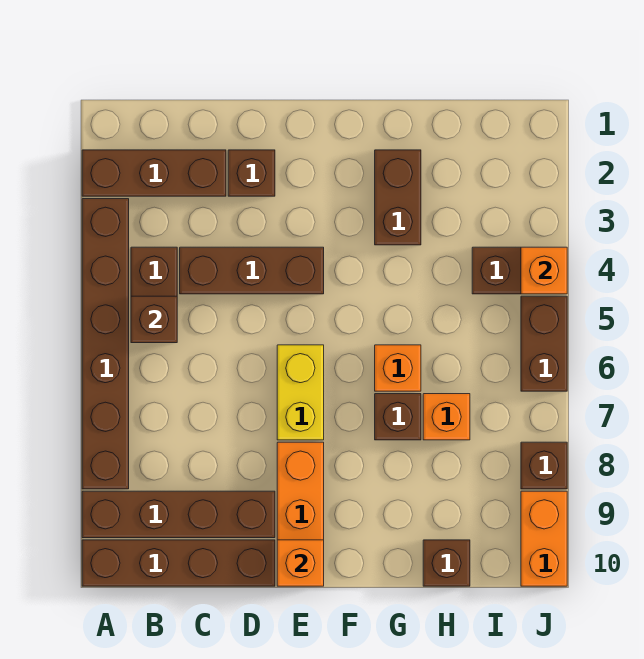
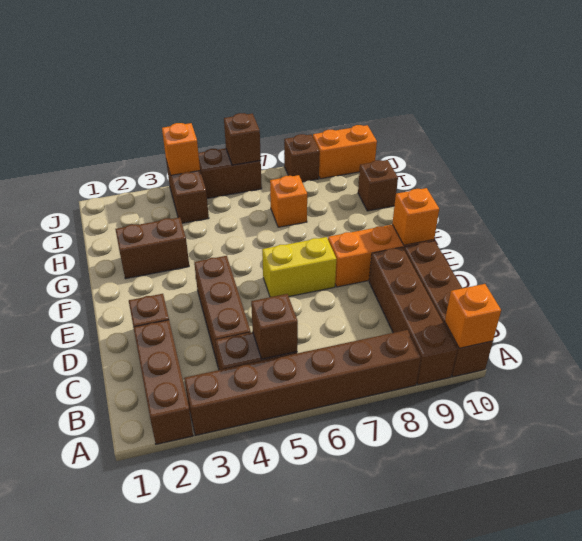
orange 1x1 brick [375,345,421,391] -> orange 1x1 brick moved to [445,284,501,348]
brown 1x1 brick [375,394,421,440] -> brown 1x1 brick moved to [224,113,261,165]

